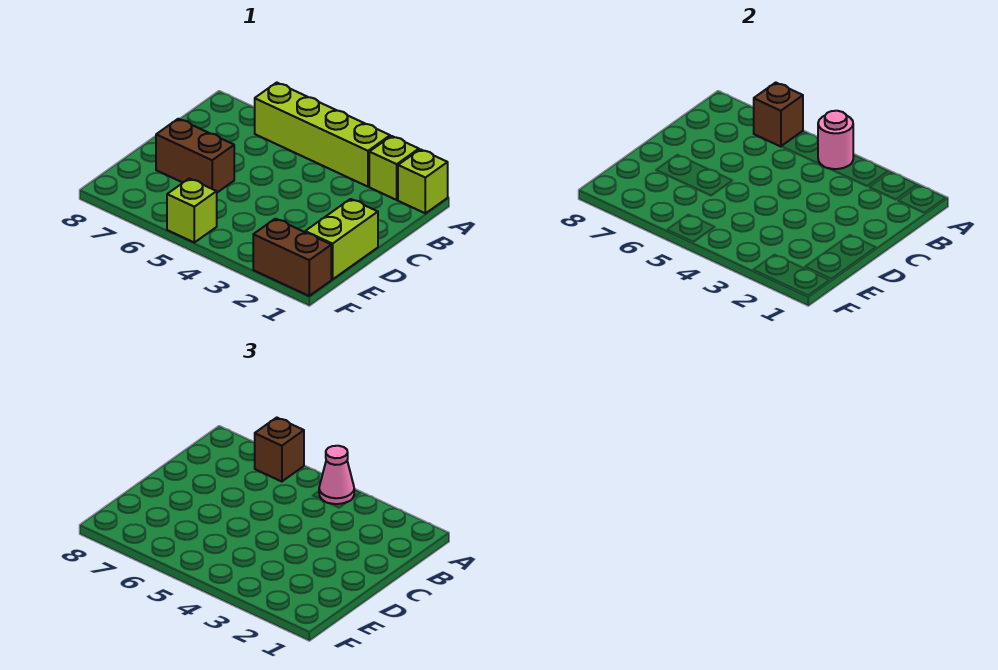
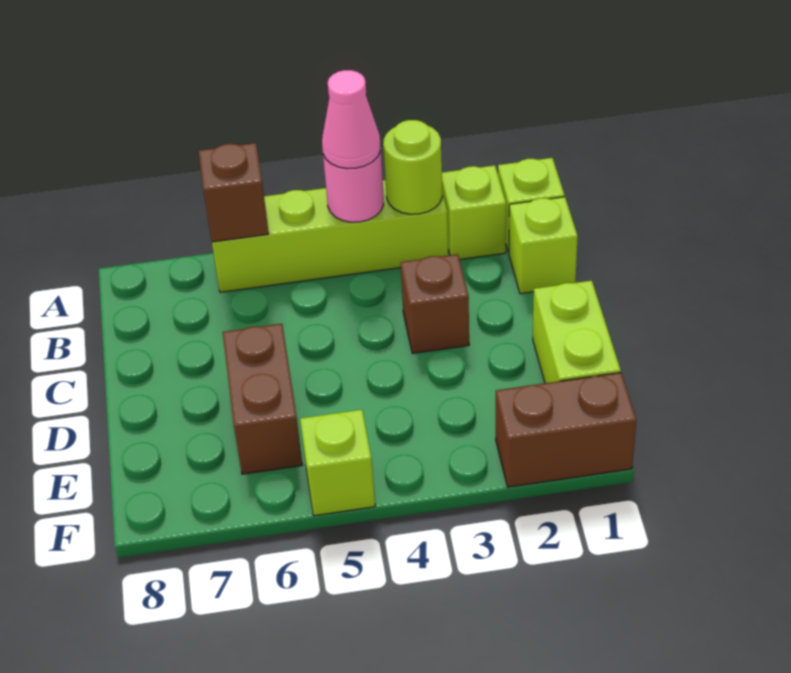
none -> lime 1x1 round brick [383,120,442,214]
brown 1x1 brick [255,418,304,482] -> brown 1x1 brick moved to [401,254,469,354]
none -> lime 1x1 brick [509,197,578,294]
brown 1x2 brick [156,119,234,193] -> brown 1x2 brick turned to [223,324,303,474]

